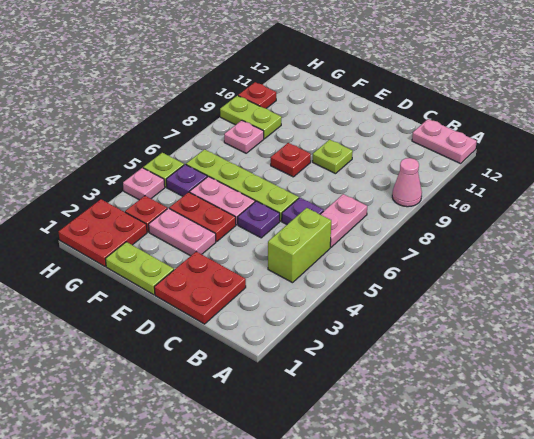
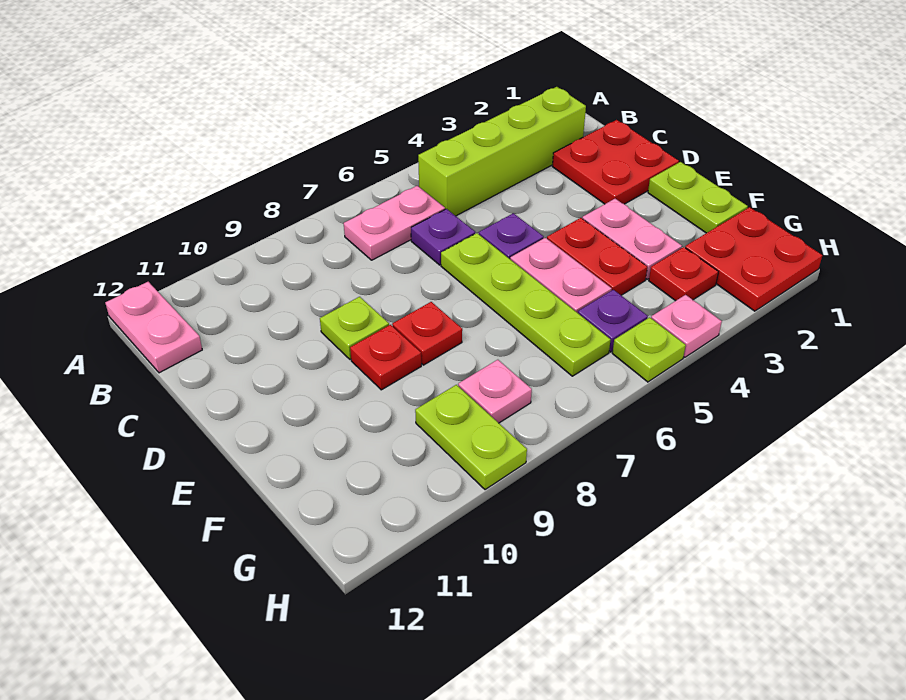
pink 1x1 cone [392,158,422,207] -> none
lime 1x2 brick [268,208,331,283] -> lime 1x4 brick [418,87,586,216]
red 1x1 plate [238,82,276,108] -> red 1x1 plate moved to [350,325,421,390]

